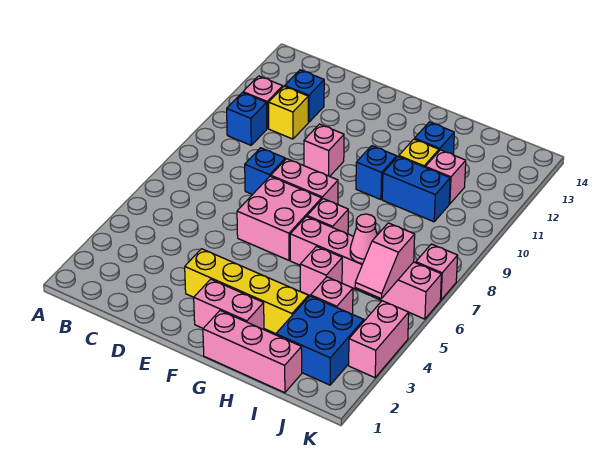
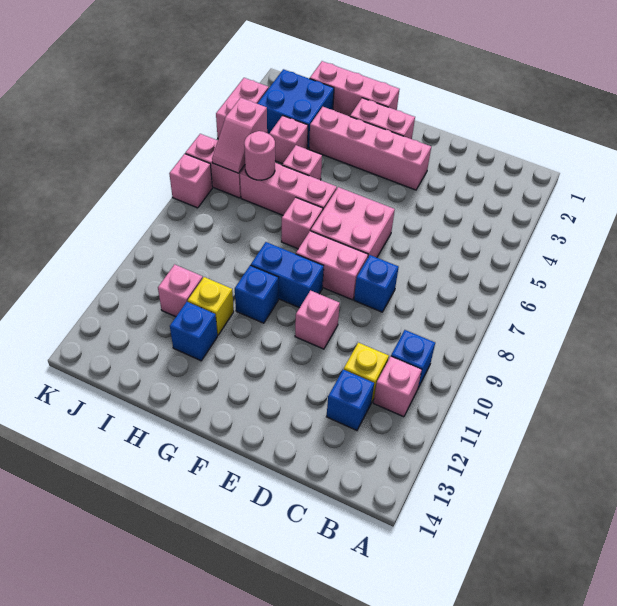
yellow 1x4 brick [185,249,308,334] -> pink 1x4 brick [309,107,431,190]
blue 1x2 brick [382,156,450,222] -> blue 1x2 brick moved to [251,242,324,308]
pink 1x1 cone [350,214,377,264] -> pink 1x1 round brick [244,131,275,180]
pink 1x2 slope [355,223,415,299] -> pink 1x2 slope turned to [212,98,267,173]

